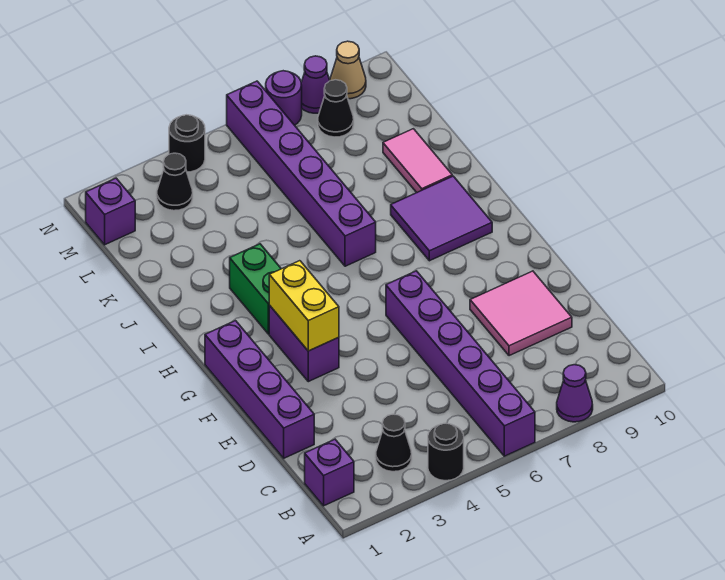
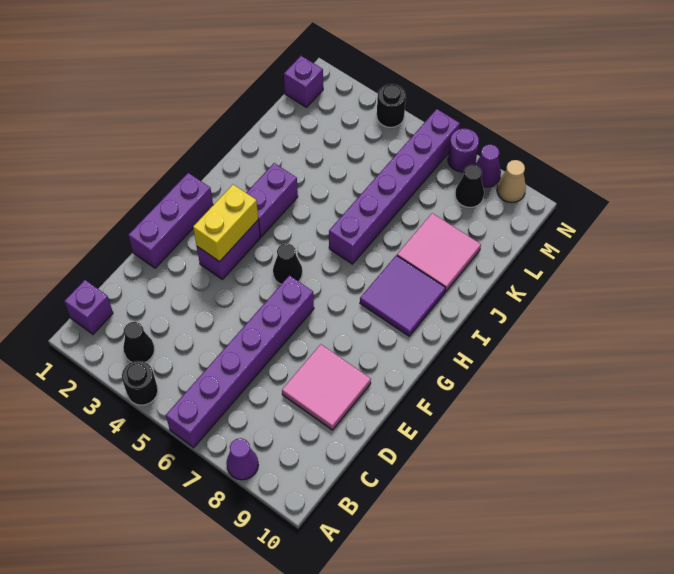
purple 1x4 brick [205,321,314,458] -> purple 1x3 brick [128,173,213,268]
green 1x2 brick [230,244,281,334] -> purple 1x2 brick [246,163,298,237]
pink 1x2 tile [383,129,452,192] -> pink 2x2 tile [397,213,481,292]
black 1x1 cone [157,153,193,211] -> black 1x1 cone moved to [273,243,302,284]

